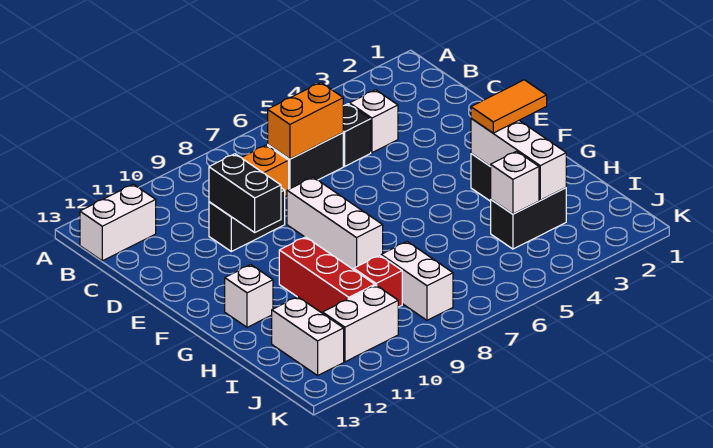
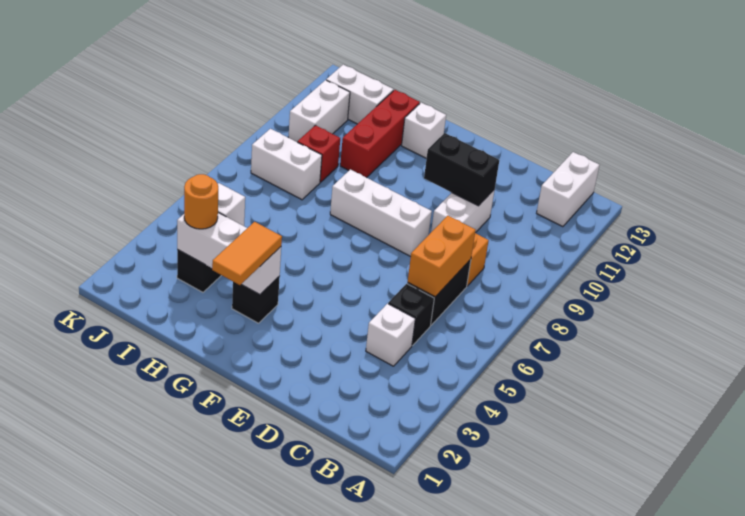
black 1x2 brick [209,188,285,251] -> white 1x2 brick [431,189,495,233]
red 1x3 brick [279,237,375,313] -> red 1x3 brick turned to [340,90,420,178]
none -> orange 1x1 round brick [184,174,218,229]

